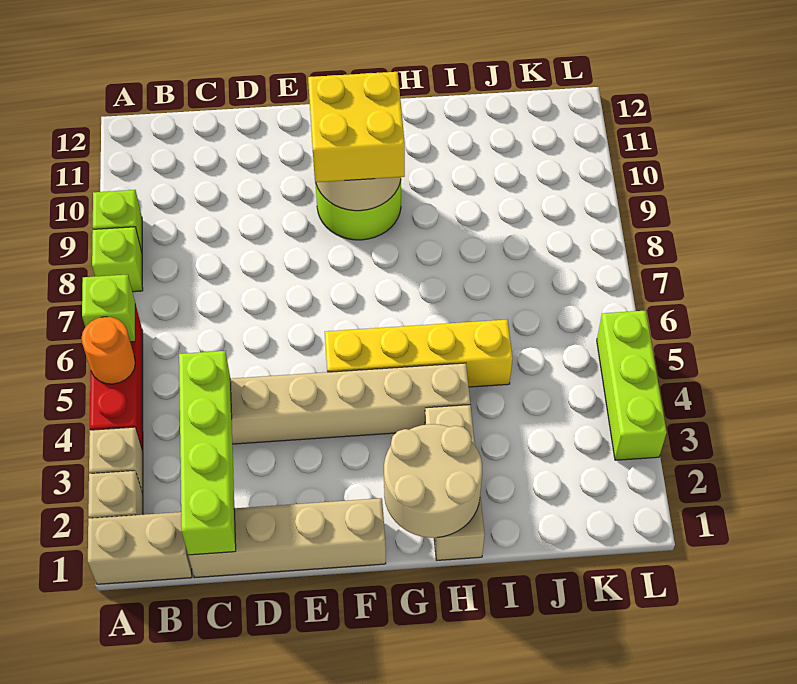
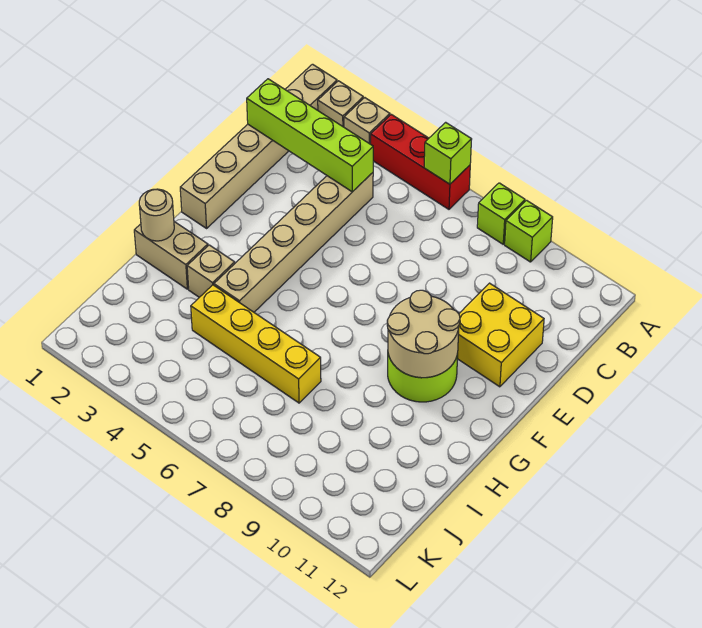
orange 1x1 round brick [82,317,135,384] -> none
yellow 1x4 brick [325,319,513,387] -> yellow 1x4 brick turned to [191,285,321,403]
yellow 2x2 brick [308,72,405,182] -> yellow 2x2 brick moved to [458,283,544,387]
tan 2x2 round brick [384,424,482,538] -> tan 1x1 round brick [139,189,174,241]
lime 1x3 brick [597,310,667,460] -> none

